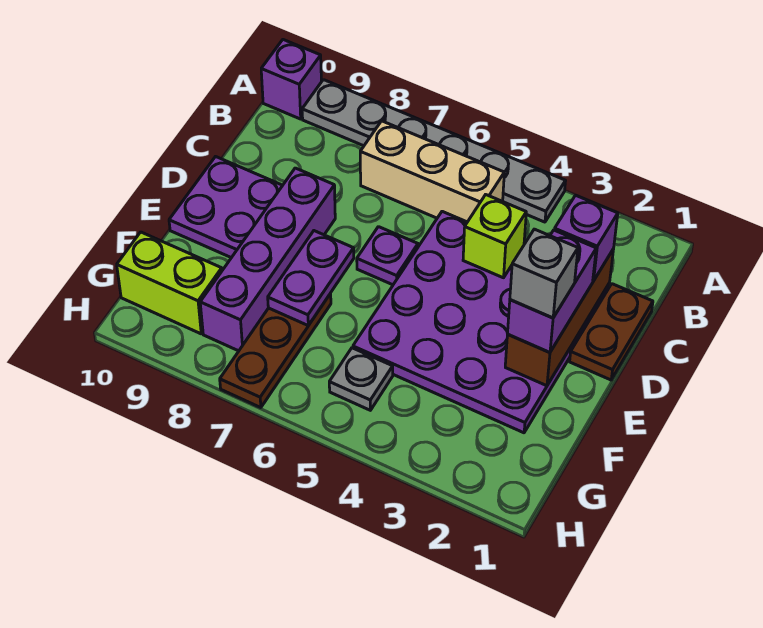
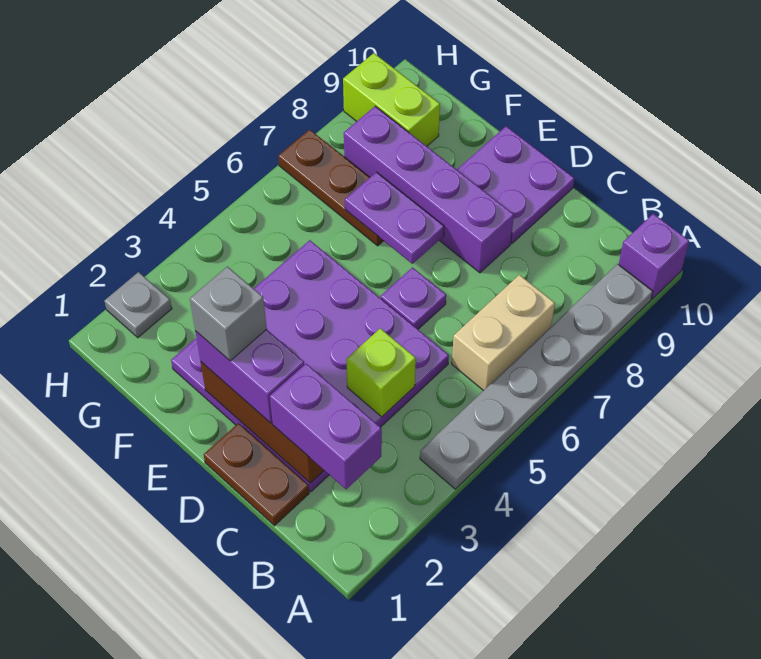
tan 1x3 brick [360,121,504,222] -> tan 1x2 brick [452,275,555,391]
purple 1x1 brick [555,195,618,281] -> purple 1x2 brick [270,364,382,489]
grey 1x1 plate [329,348,393,410] -> grey 1x1 plate moved to [104,272,172,338]
lime 1x2 brick [117,232,222,334] -> lime 1x2 brick turned to [343,53,440,146]

